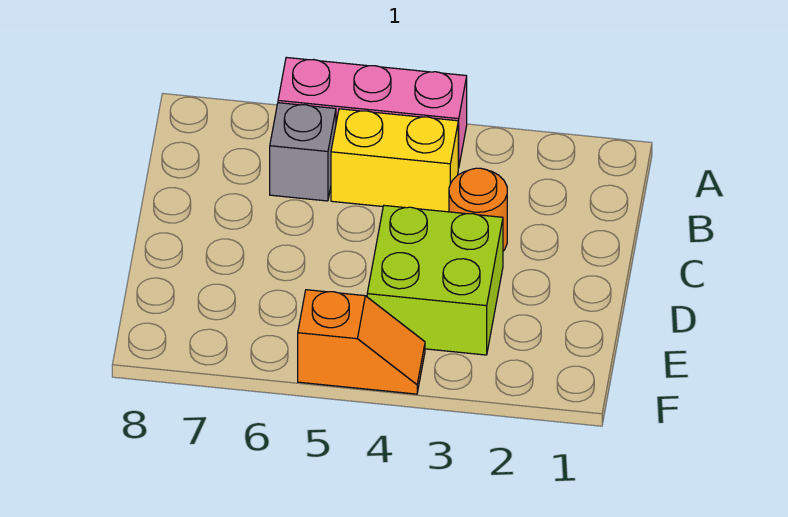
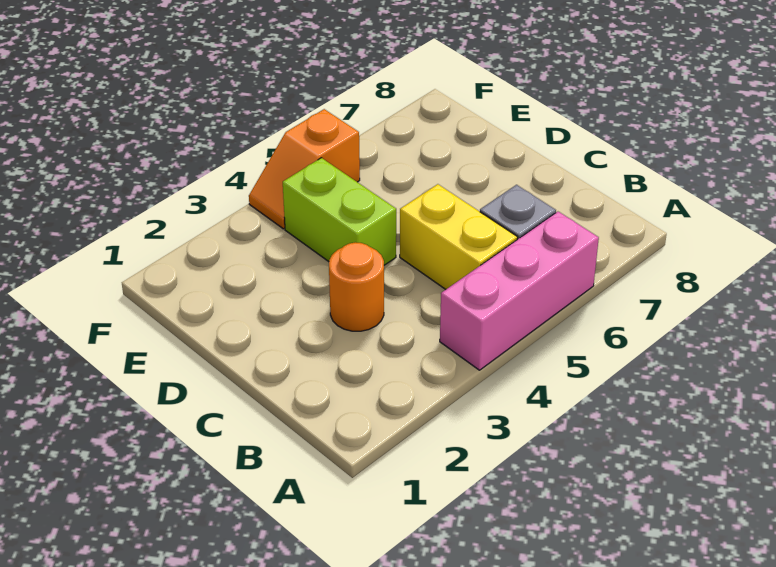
yellow 1x2 brick [331,109,458,212] -> yellow 1x2 brick turned to [400,184,518,290]
lime 2x2 brick [367,205,503,355] -> lime 1x2 brick [283,158,396,265]

